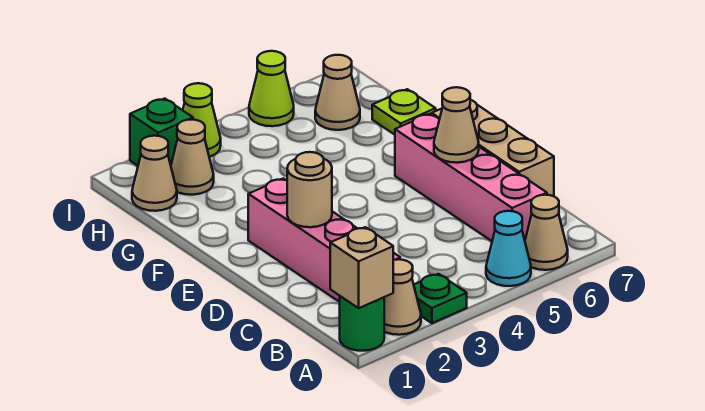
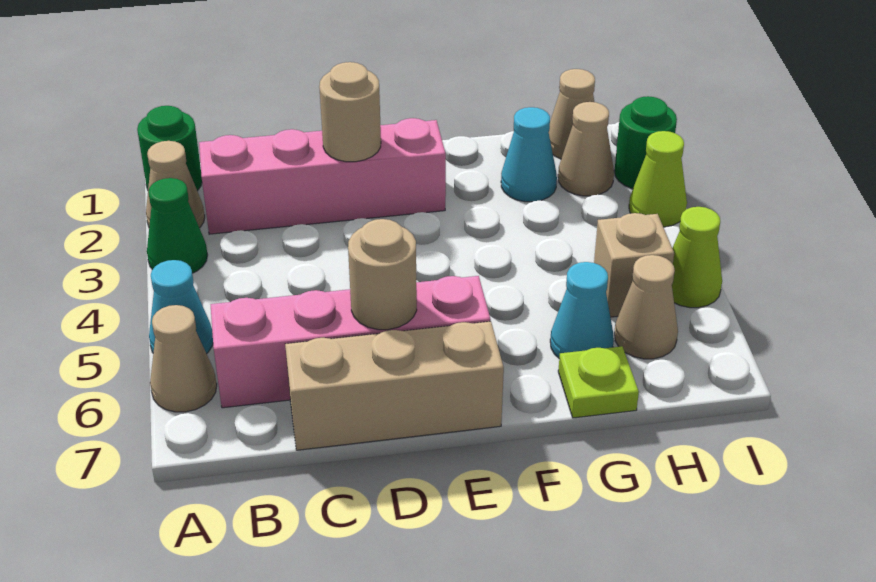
tan 1x1 brick [330,227,393,308] -> tan 1x1 brick moved to [594,213,674,317]
green 1x1 plate [414,274,467,323] -> green 1x1 cone [147,178,207,273]
tan 1x1 cone [434,87,479,163] -> tan 1x1 round brick [348,219,417,330]
none -> cyan 1x1 cone [501,107,557,202]
none -> cyan 1x1 cone [550,262,614,358]
green 1x1 brick [130,99,193,166] -> green 1x1 round brick [614,96,677,189]

